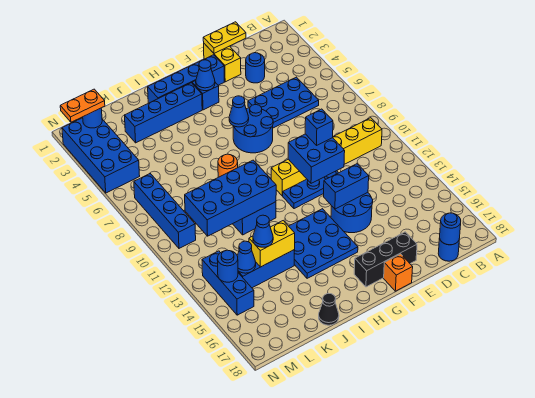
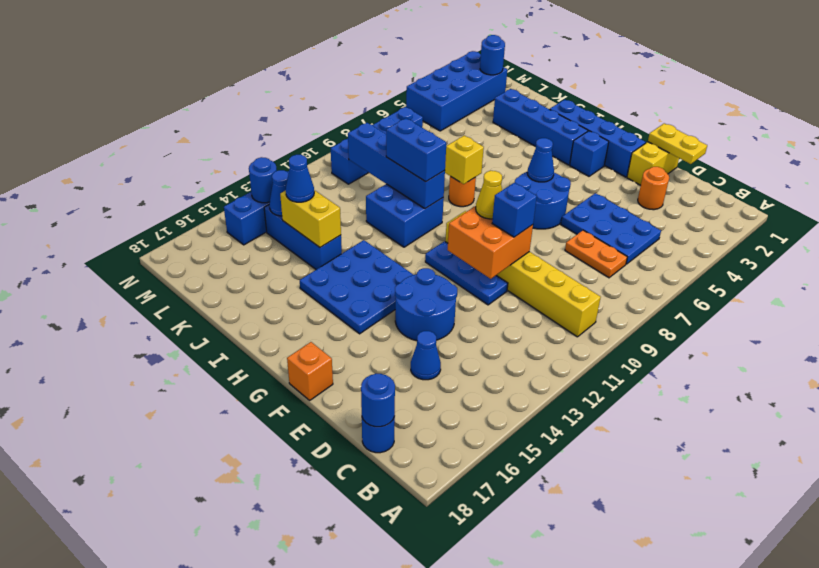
blue 1x1 round brick [246,53,265,83] -> orange 1x1 round brick [638,167,669,210]
blue 2x2 brick [288,134,345,183] -> orange 2x2 brick [448,206,533,279]
blue 1x2 brick [324,164,369,209] -> blue 1x2 brick moved to [386,118,446,182]
black 1x3 brick [354,232,417,287] -> none
none -> yellow 1x1 cone [476,171,502,219]
blue 1x1 cone [196,60,215,91] -> blue 1x1 cone moved to [411,331,441,380]
none -> yellow 1x1 brick [445,136,484,184]
blue 2x4 brick [185,160,276,236] -> blue 1x4 brick [348,123,445,209]
black 1x1 cone [319,293,339,325] -> none
orange 1x2 plate [60,89,105,122] -> orange 1x2 plate moved to [565,230,627,278]

